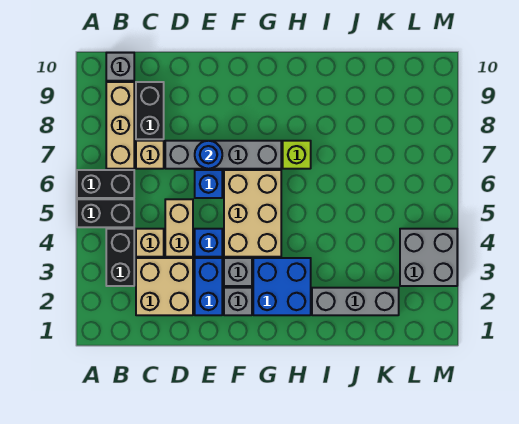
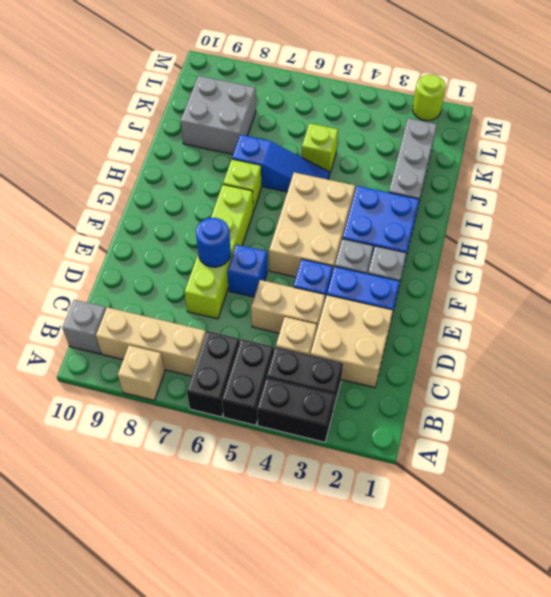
tan 1x1 brick [136,141,164,169] -> tan 1x1 brick moved to [118,345,165,400]
black 1x2 brick [136,82,164,139] -> black 1x2 brick moved to [257,378,335,442]
grey 1x4 brick [165,141,281,169] -> lime 1x4 brick [184,185,253,319]
tan 2x3 brick [224,170,281,257] -> tan 2x3 brick turned to [269,172,355,277]
none -> blue 1x3 slope [232,135,330,192]
none -> lime 1x1 brick [302,123,338,172]
grey 2x2 brick [400,229,457,286] -> grey 2x2 brick moved to [181,76,256,154]
none -> lime 1x1 round brick [413,75,446,121]

